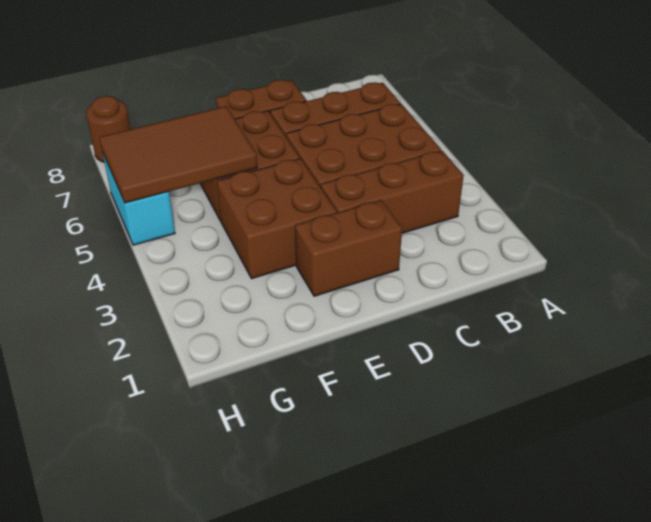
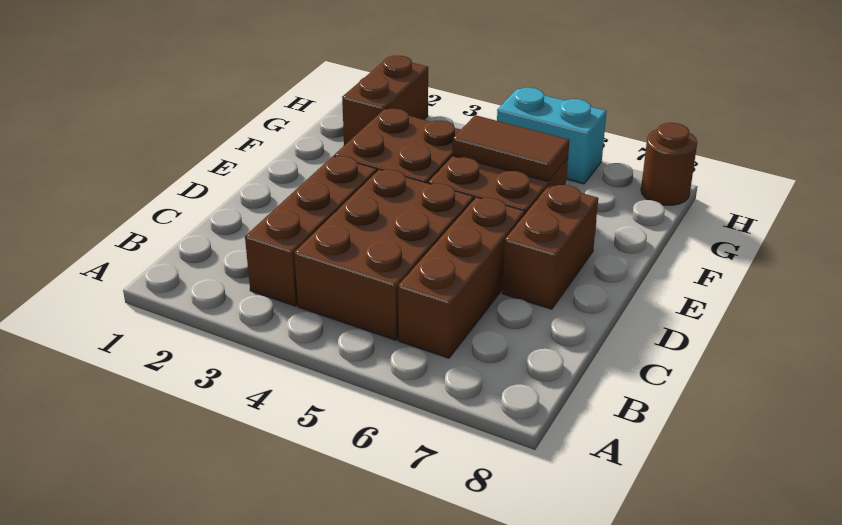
brown 1x2 brick [295,200,402,296] -> brown 1x2 brick moved to [342,56,428,145]
brown 2x3 tile [99,106,257,203] -> brown 1x2 tile [453,115,569,182]

